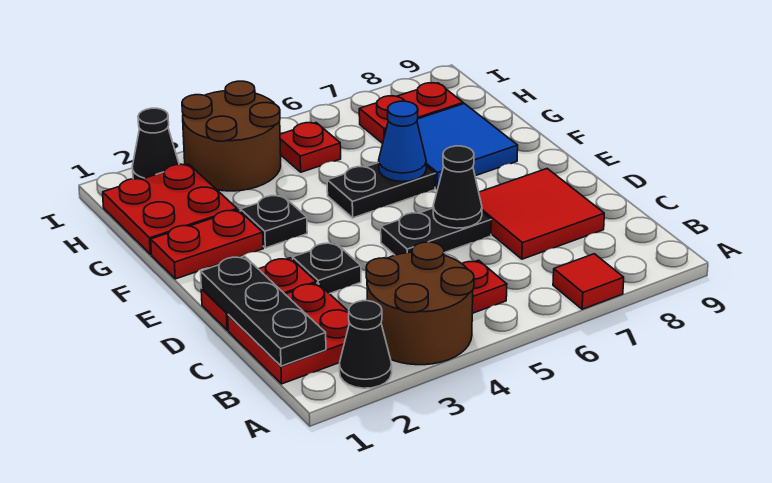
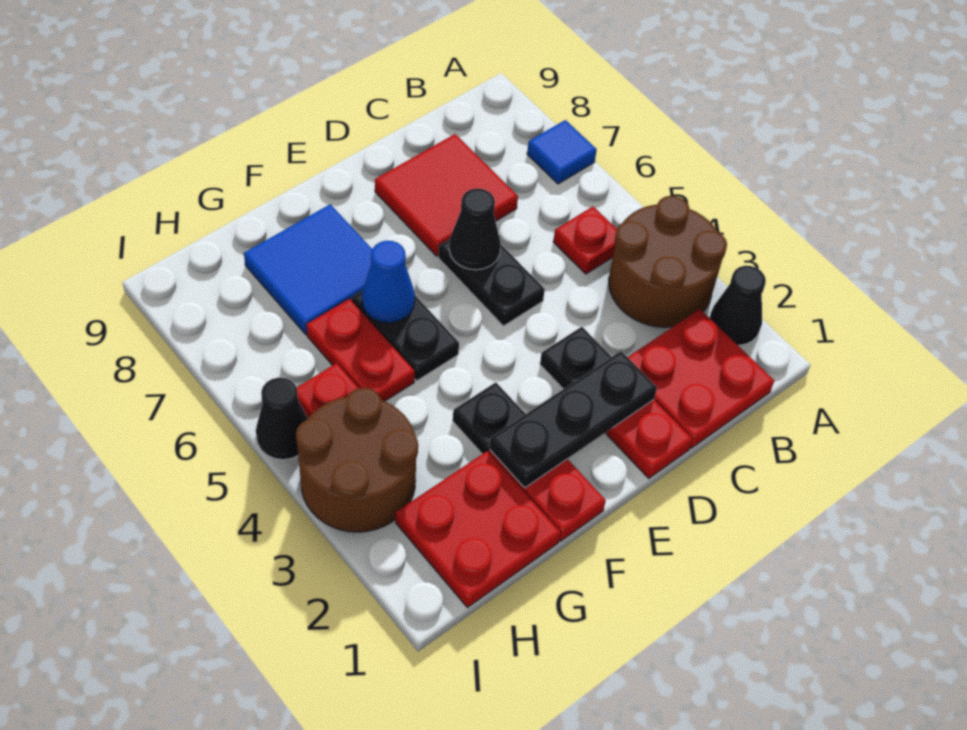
red 1x1 tile [553,254,624,309] -> blue 1x1 tile [527,120,597,184]
black 1x3 plate [201,256,326,366] -> black 1x3 plate moved to [489,351,657,488]
red 1x2 plate [359,83,463,143] -> red 1x2 plate moved to [306,299,415,401]
black 1x1 cone [132,108,179,179] -> black 1x1 cone moved to [256,378,308,460]

